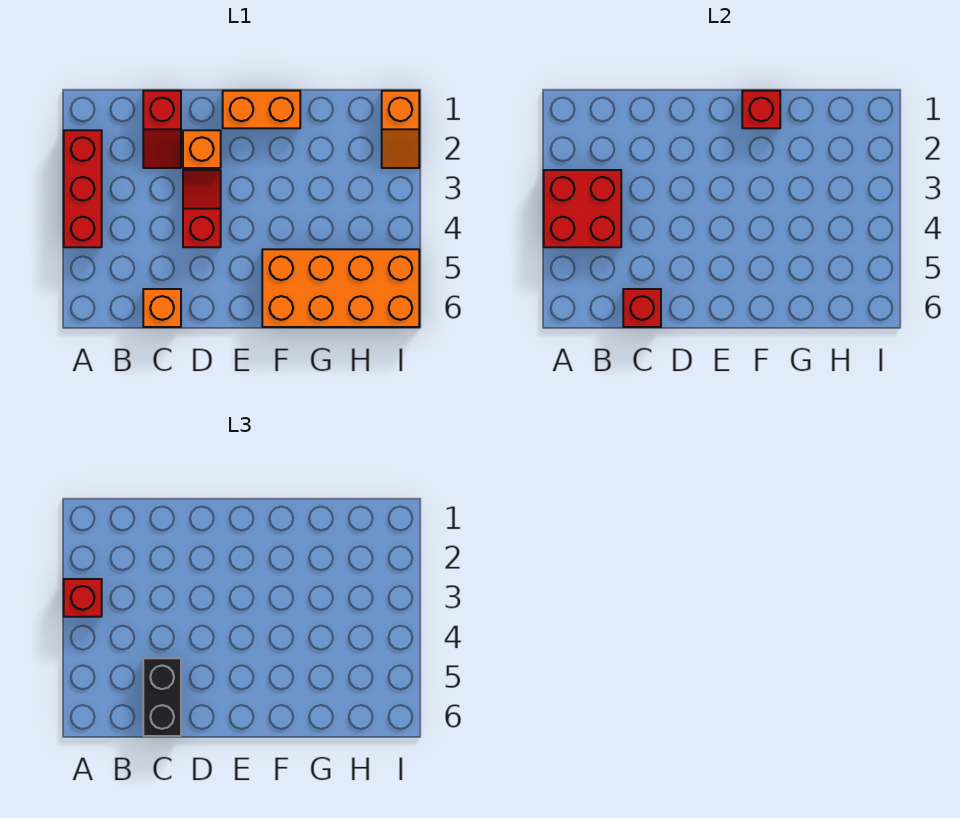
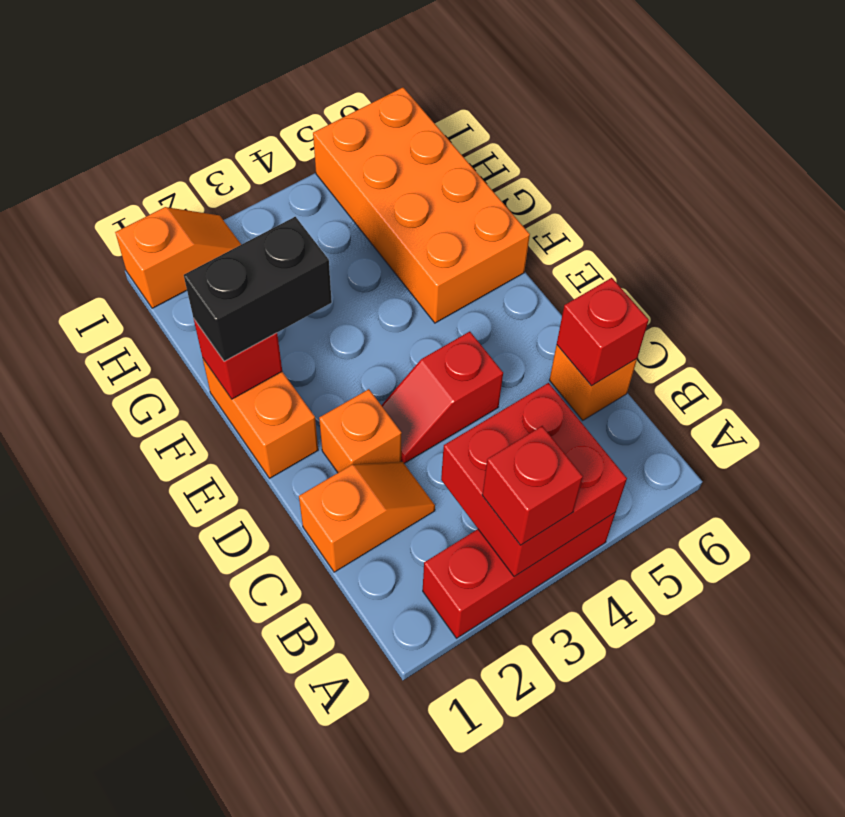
red 1x2 slope [143,91,181,168] -> orange 1x2 slope [299,462,435,572]
black 1x2 brick [143,658,181,736] -> black 1x2 brick moved to [184,217,332,361]

